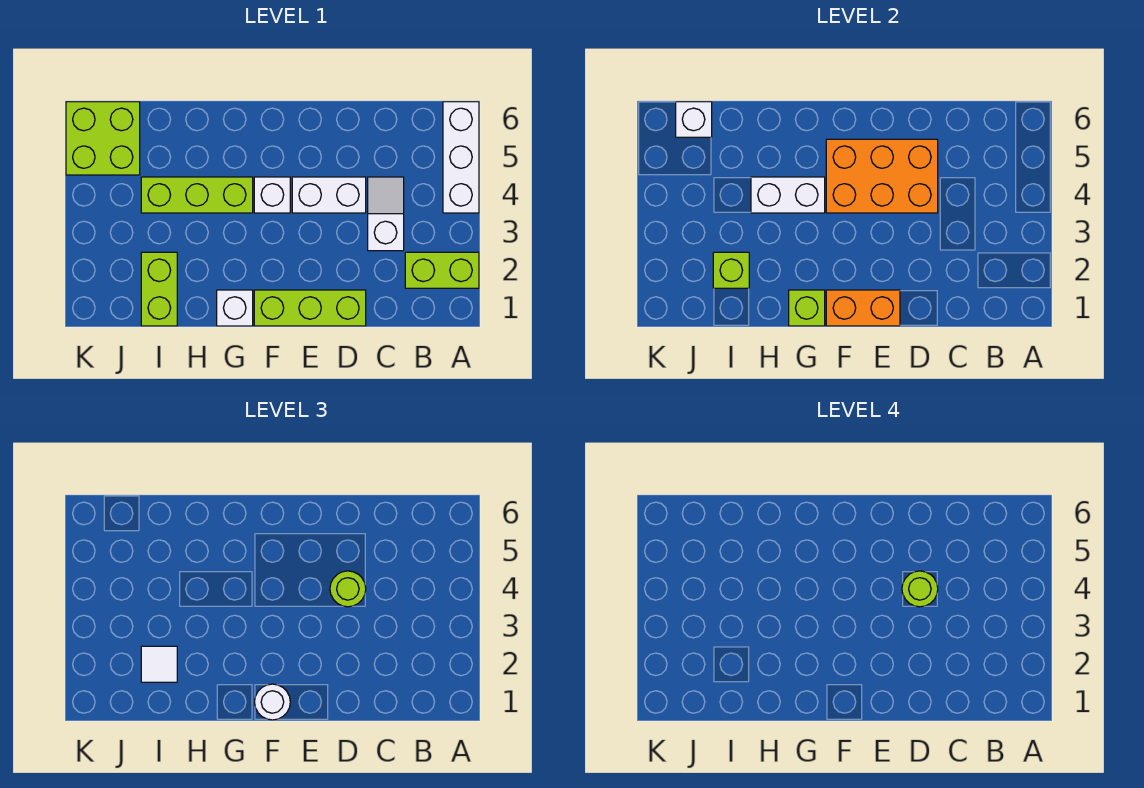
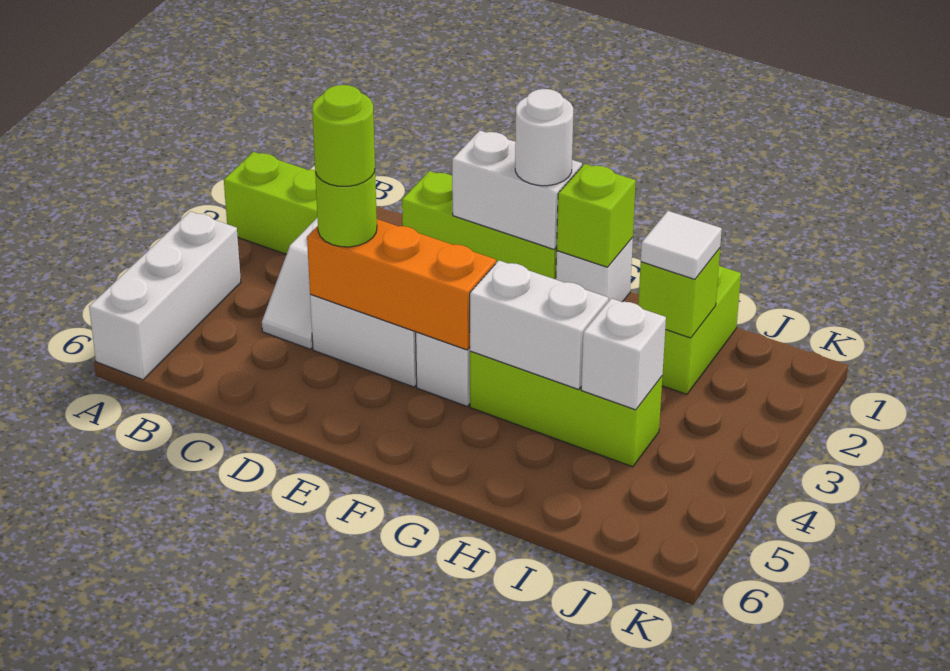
orange 2x3 brick [826,139,938,213] -> orange 1x3 brick [307,219,496,350]
orange 1x2 brick [826,290,900,326] -> white 1x2 brick [452,131,582,249]
lime 2x2 brick [66,102,140,175] -> none
white 1x1 brick [676,102,712,137] -> white 1x1 brick moved to [581,298,666,410]

